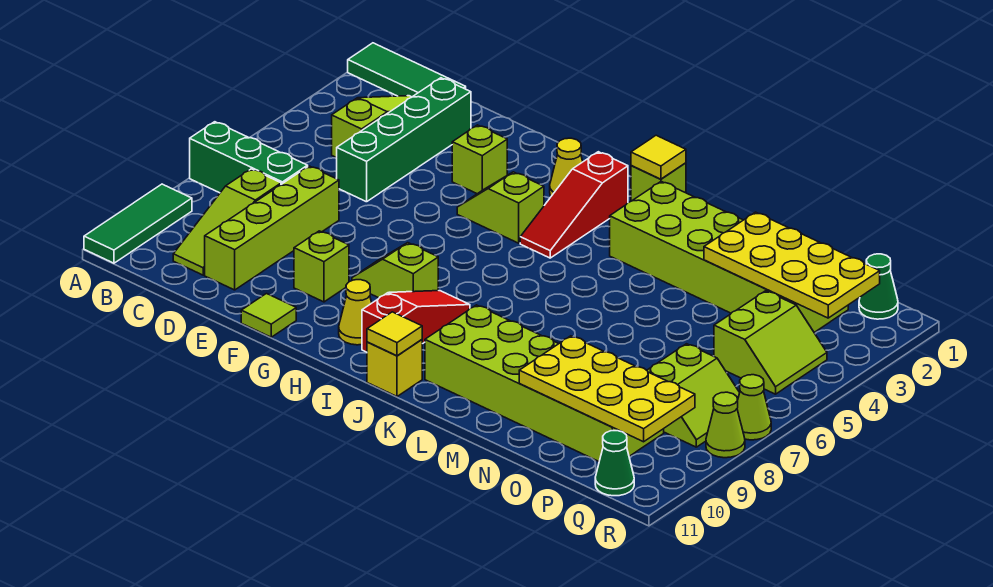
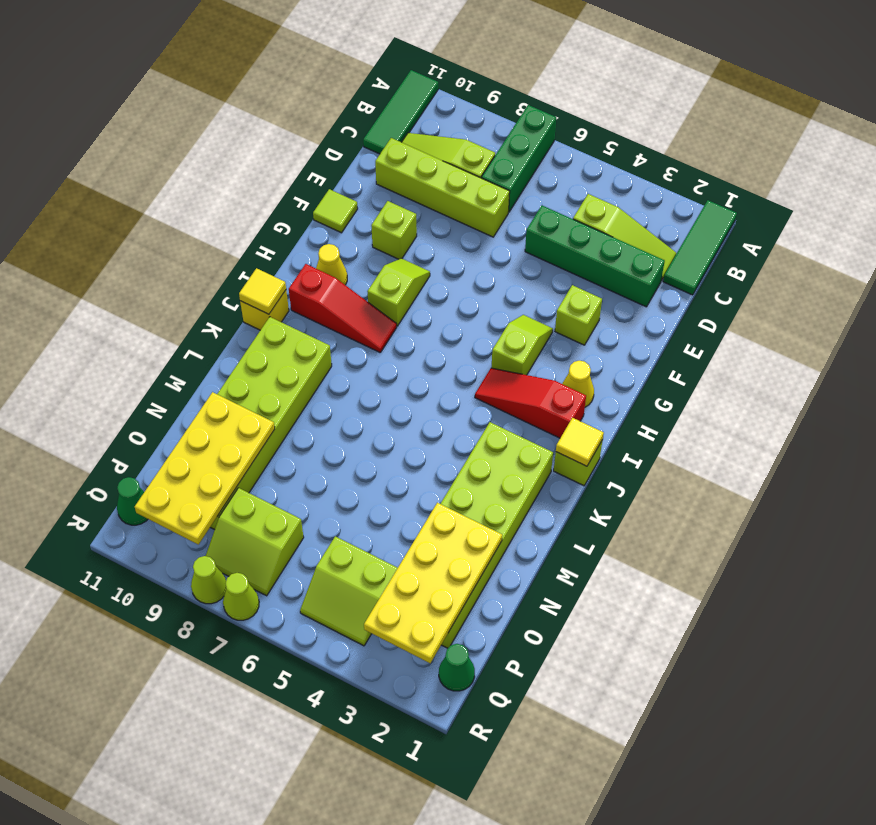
green 1x3 tile [84,184,192,263] -> green 1x3 tile turned to [363,70,438,154]

